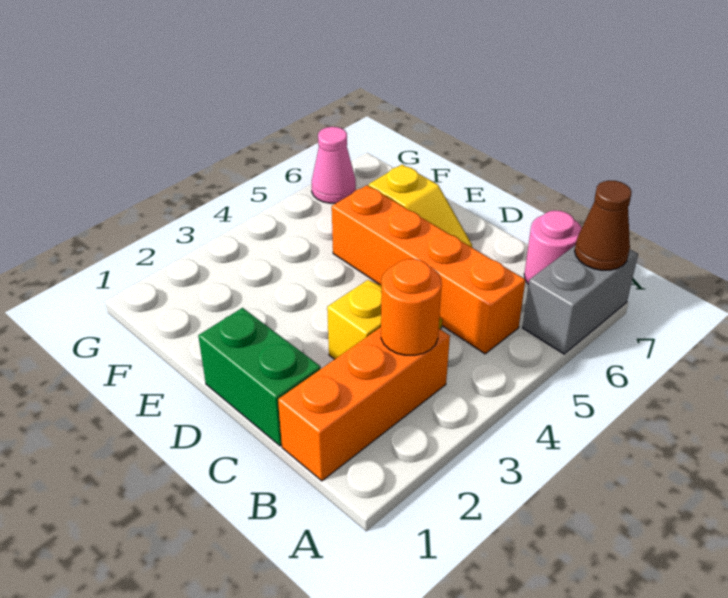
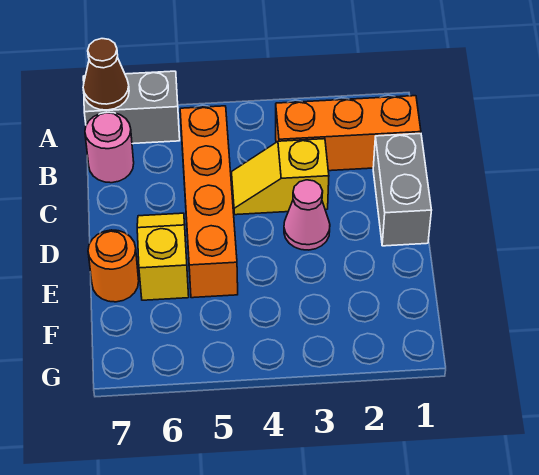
orange 1x1 round brick [381,259,442,355] -> orange 1x1 round brick moved to [88,230,139,302]
green 1x2 brick [198,308,321,446] -> grey 1x2 brick [373,134,431,246]
pink 1x1 cone [312,127,356,203] -> pink 1x1 cone moved to [284,180,330,250]

